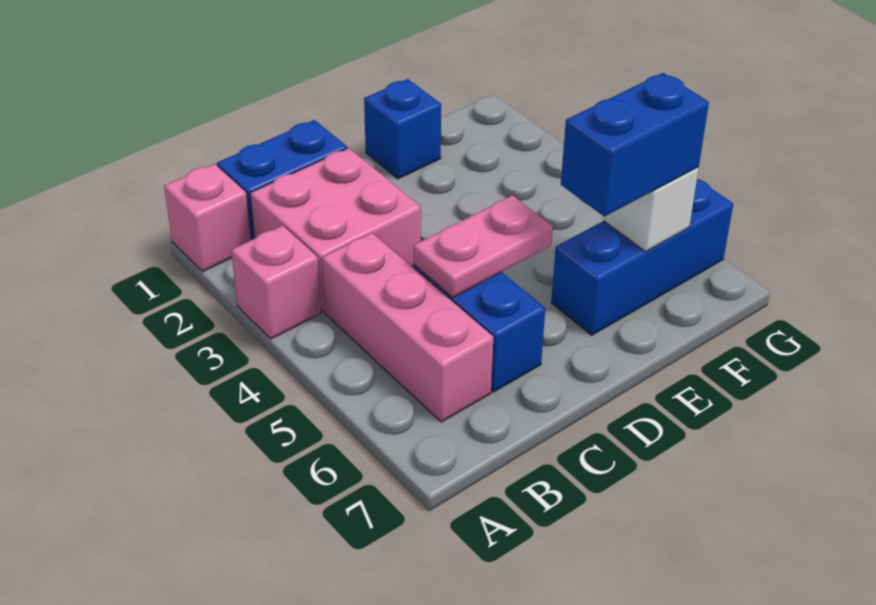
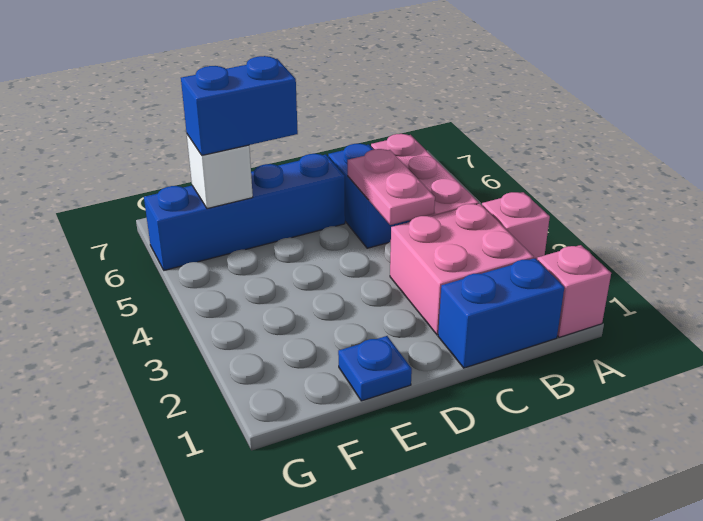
pink 1x2 plate [414,195,553,297] -> pink 1x2 plate turned to [348,149,435,225]
blue 1x1 brick [364,79,441,179] -> blue 1x1 plate [338,336,412,401]
blue 1x3 brick [551,179,733,335] -> blue 1x4 brick [144,154,345,270]

